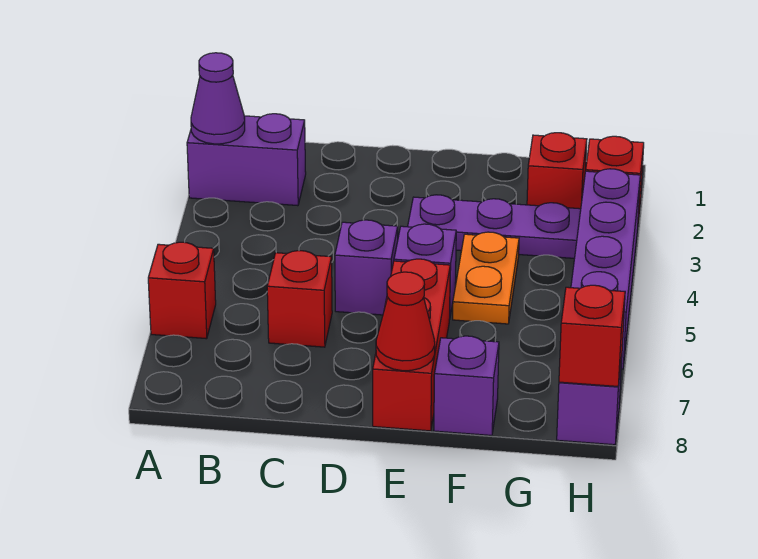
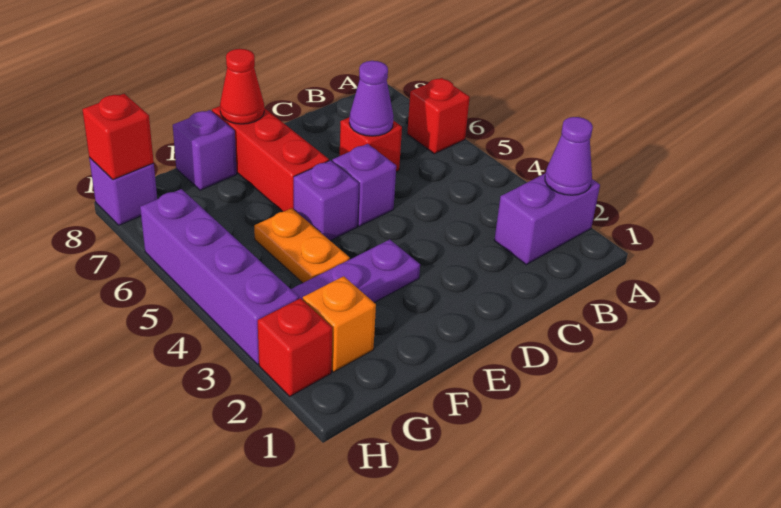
none -> purple 1x1 cone [349,61,393,136]
red 1x1 brick [527,133,587,209] -> orange 1x1 brick [303,276,376,372]

